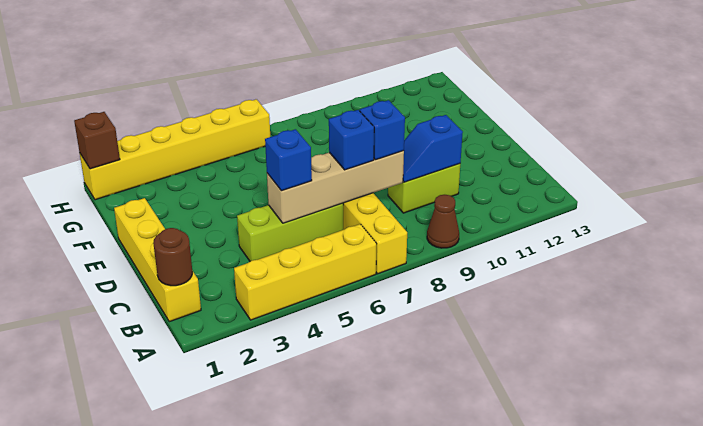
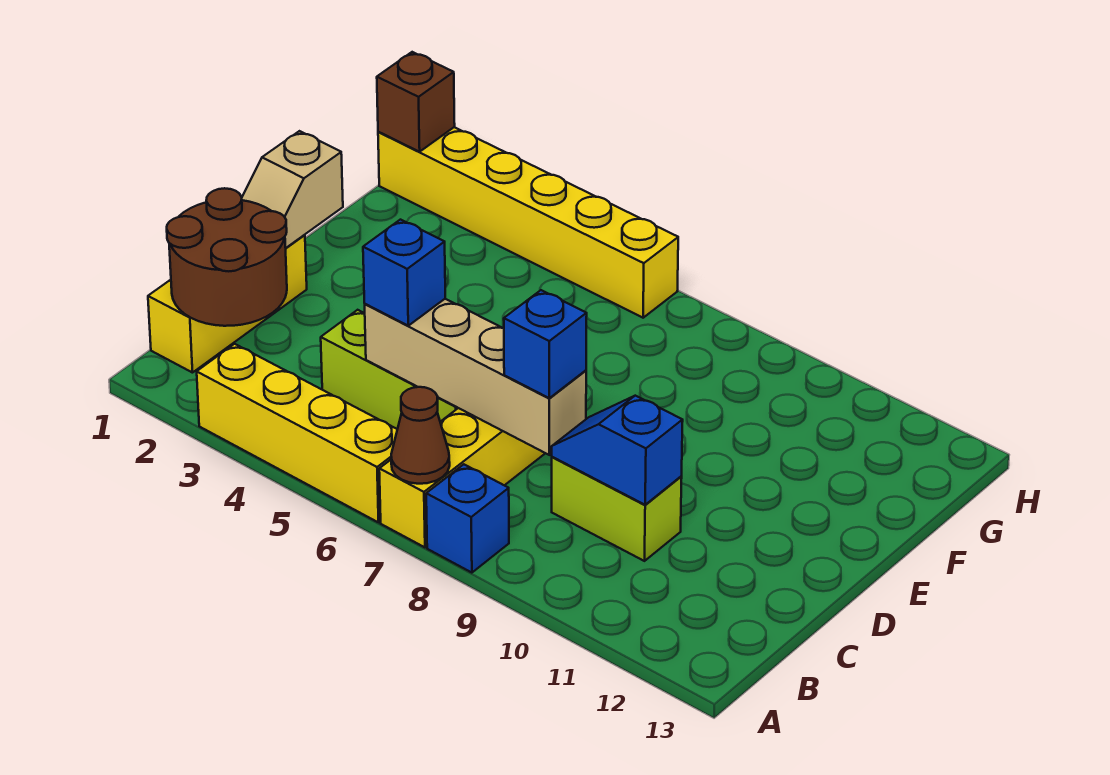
brown 1x1 cone [427,195,459,248] -> brown 1x1 cone moved to [391,387,450,484]
yellow 1x4 brick [114,198,201,322] -> yellow 1x3 brick [148,235,307,373]
brown 1x1 round brick [153,228,192,286] -> brown 2x2 round brick [167,188,287,326]
blue 1x1 brick [329,110,374,170] -> blue 1x1 brick moved to [426,464,509,573]
none -> tan 1x2 slope [242,131,343,248]

